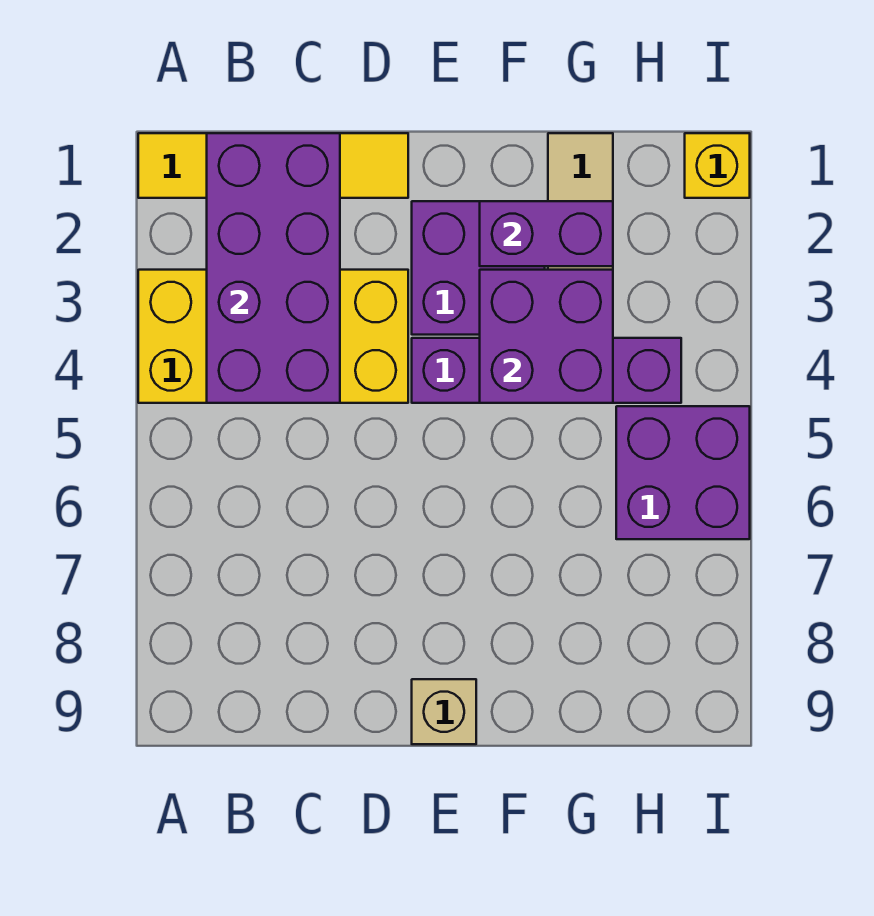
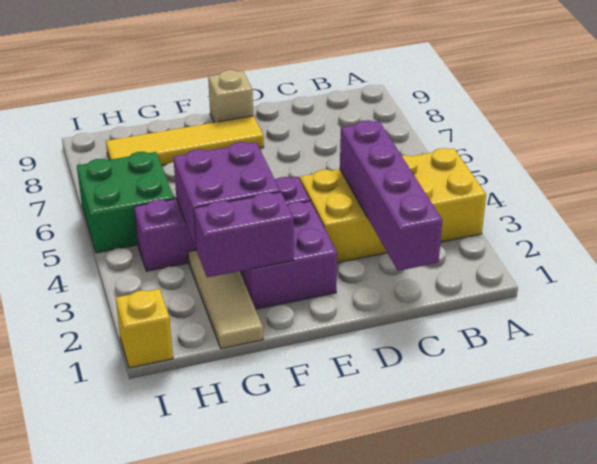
yellow 1x4 tile [138,133,408,198] -> yellow 1x4 tile moved to [106,116,264,165]
purple 2x4 brick [207,133,340,403] -> purple 1x4 brick [340,120,442,271]
purple 2x2 brick [616,406,750,539] -> green 2x2 brick [77,152,174,253]

